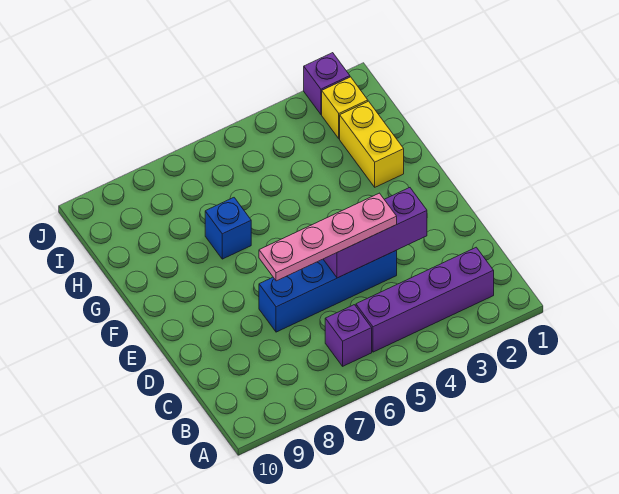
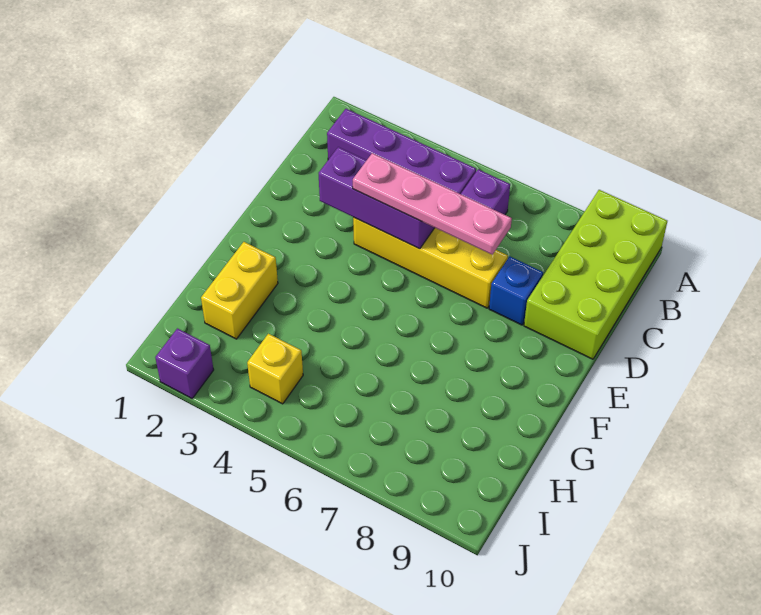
none -> lime 2x4 brick [524,190,667,359]
blue 1x4 brick [259,250,397,332] -> yellow 1x4 brick [353,217,508,308]
blue 1x1 brick [205,198,251,259] -> blue 1x1 brick moved to [489,256,543,325]
yellow 1x1 brick [322,77,368,139] -> yellow 1x1 brick moved to [247,334,303,404]

